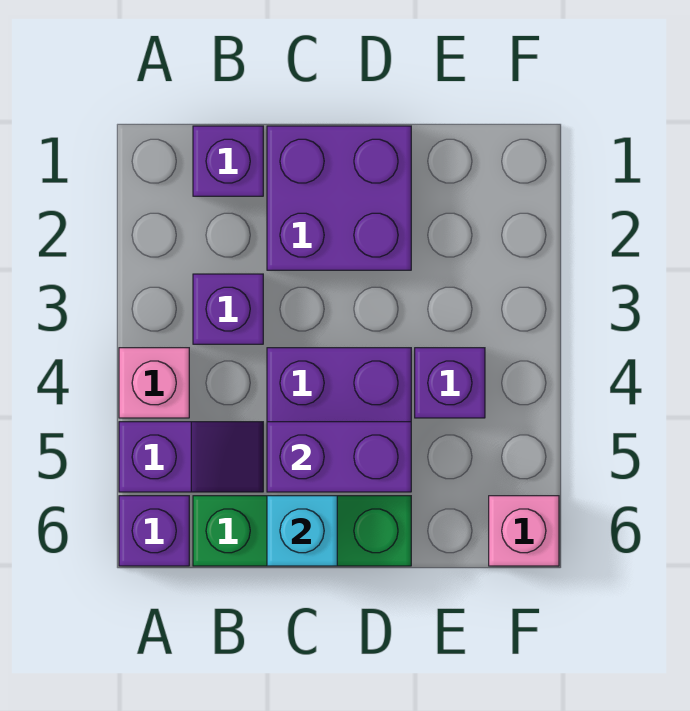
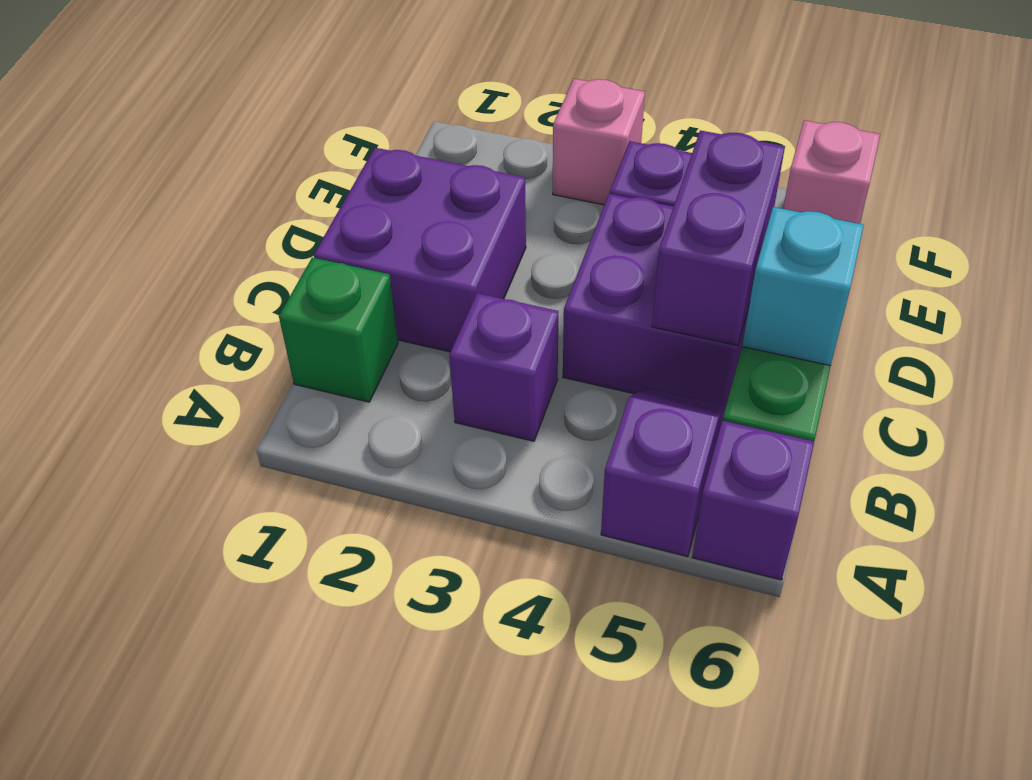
pink 1x1 brick [119,348,189,418] -> pink 1x1 brick moved to [553,79,645,205]
purple 1x1 brick [193,126,263,196] -> green 1x1 brick [279,258,398,402]

